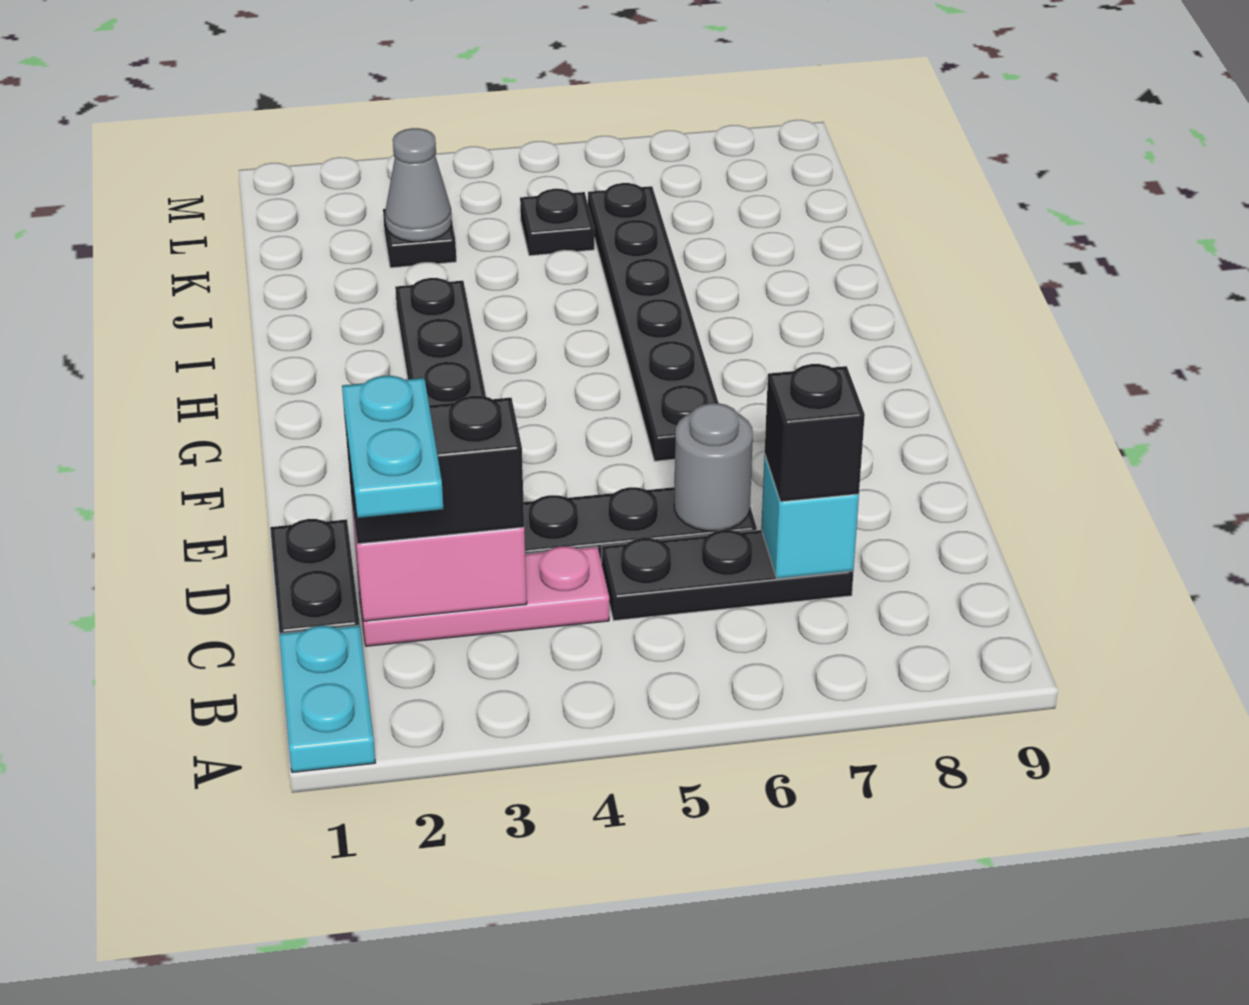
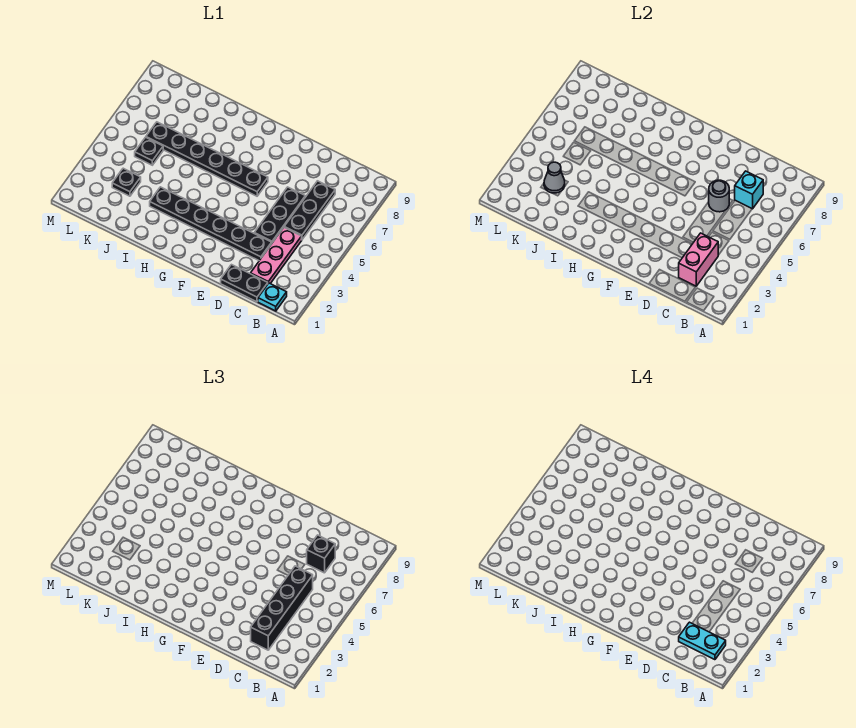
cyan 1x2 plate [279,625,375,772] -> cyan 1x1 plate [258,283,287,311]
black 1x2 brick [344,396,524,544] -> black 1x4 brick [251,566,313,650]

